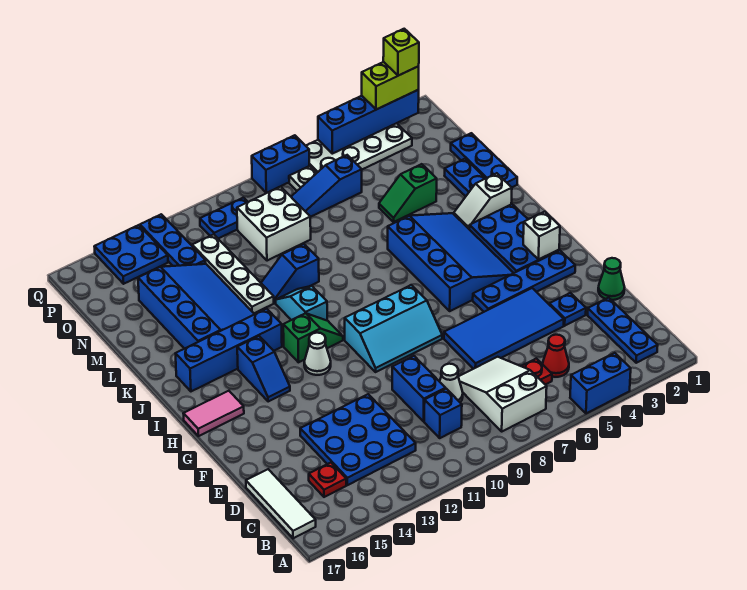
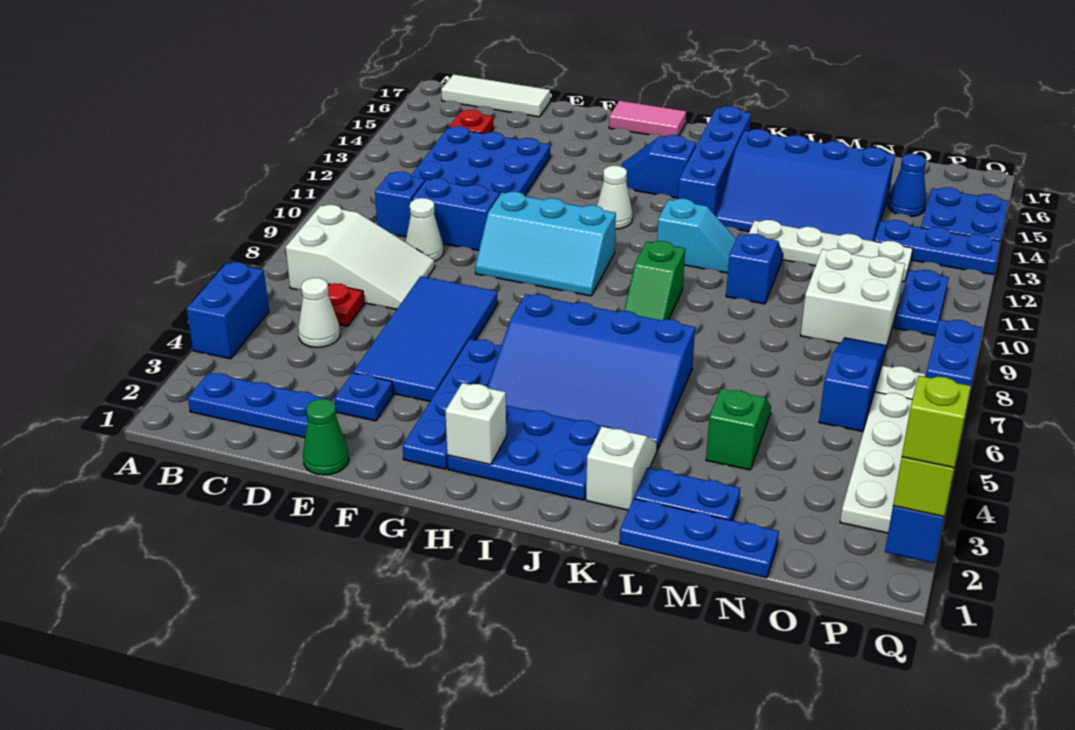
red 1x1 cone [543,335,569,377] -> white 1x1 cone [298,278,340,348]
cyan 2x3 slope [345,285,442,372] -> cyan 2x3 slope turned to [475,192,616,296]
pink 1x2 tile [183,391,244,436] -> pink 1x2 tile turned to [609,101,686,137]
green 1x2 slope [283,313,343,362] -> green 1x2 slope moved to [624,241,685,320]
none -> blue 1x1 cone [888,154,926,217]

